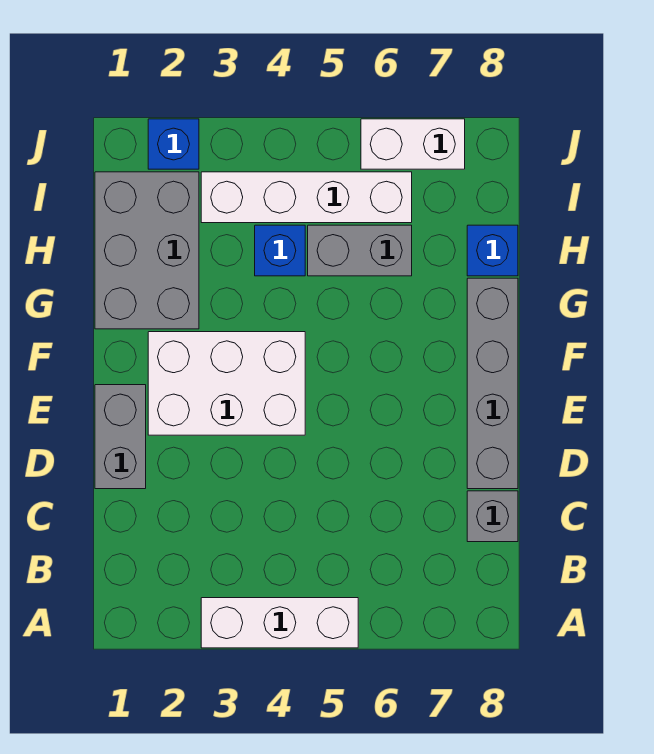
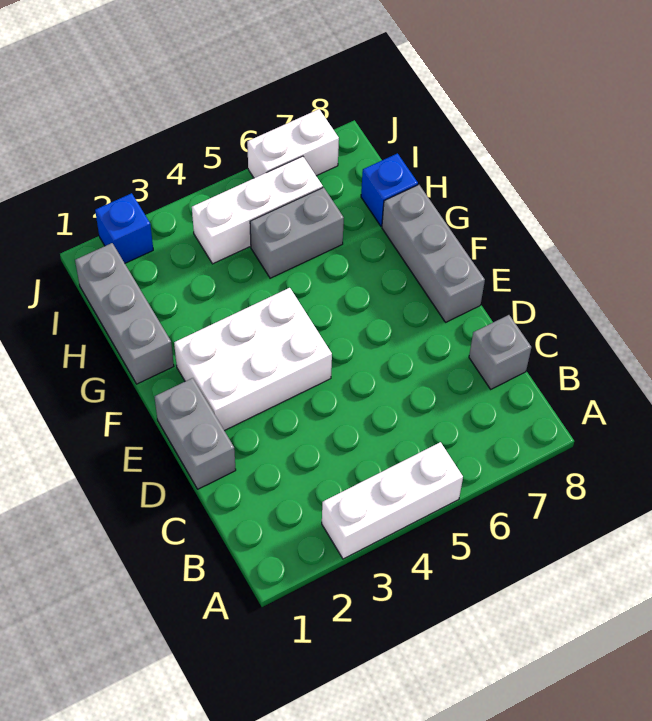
grey 1x4 brick [467,278,518,489] -> grey 1x3 brick [382,185,485,322]
grey 2x3 brick [95,172,199,329] -> grey 1x3 brick [75,243,174,384]
blue 1x1 brick [255,225,305,276] -> none
white 1x4 brick [201,172,412,223] -> white 1x3 brick [192,156,323,264]

